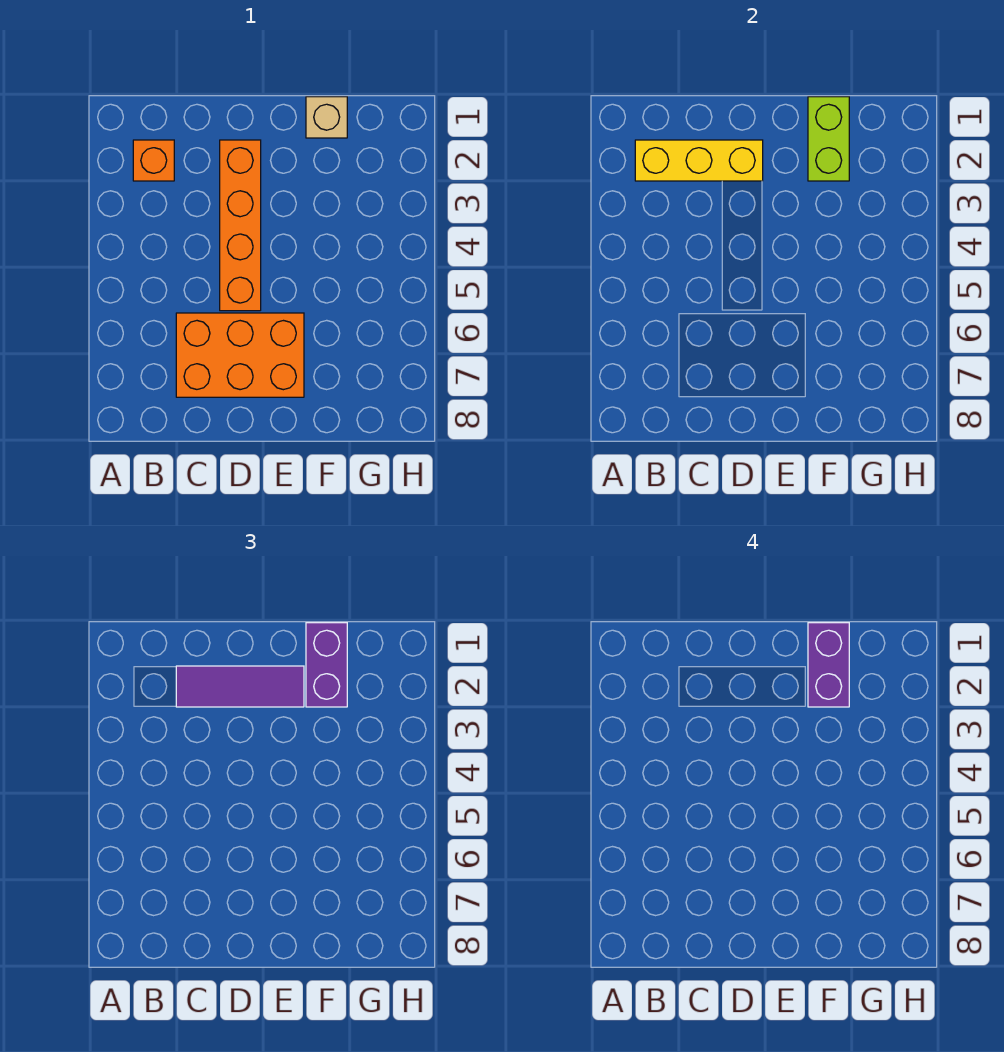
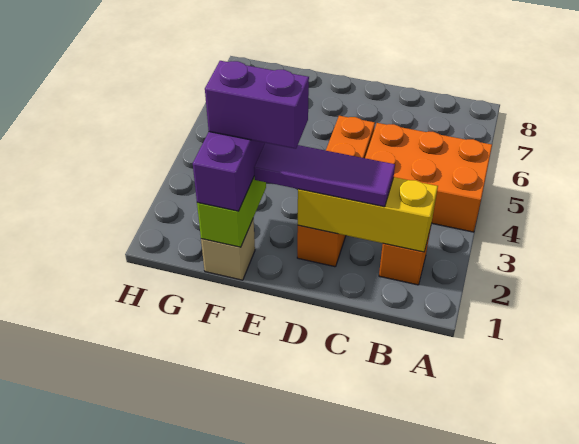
orange 2x3 brick [176,313,304,397] -> orange 2x3 brick moved to [365,123,492,232]
purple 1x2 brick [808,623,849,707] -> purple 1x2 brick turned to [205,61,309,149]

